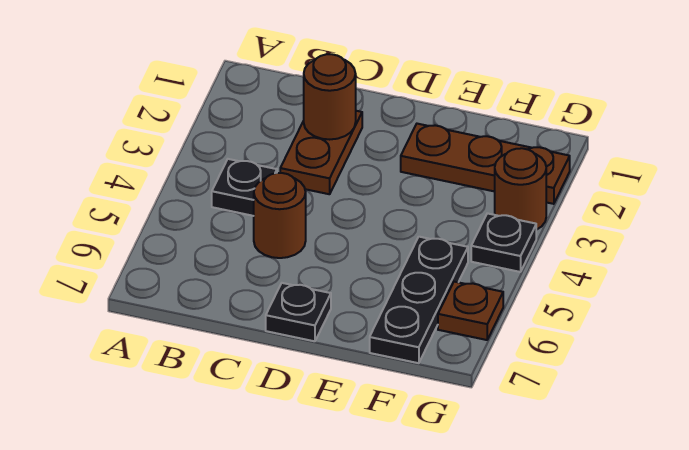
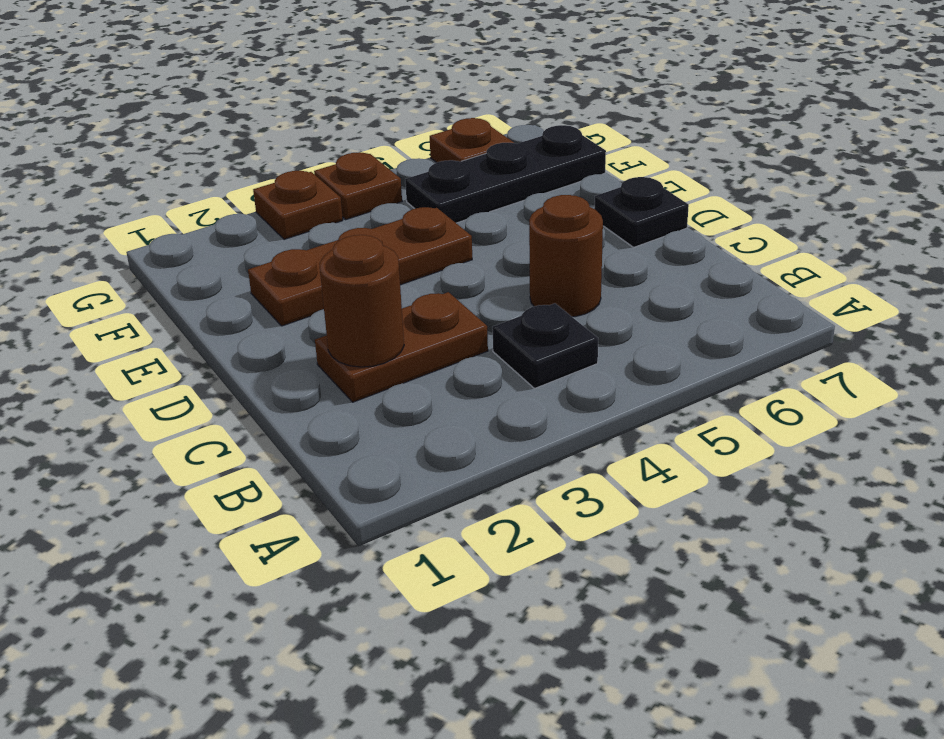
brown 1x3 plate [401,124,570,204] -> brown 1x3 plate turned to [248,207,472,326]
brown 1x1 round brick [495,148,546,230] -> brown 1x1 plate [253,171,343,239]
black 1x1 plate [471,213,536,272] -> brown 1x1 plate [314,152,402,220]

